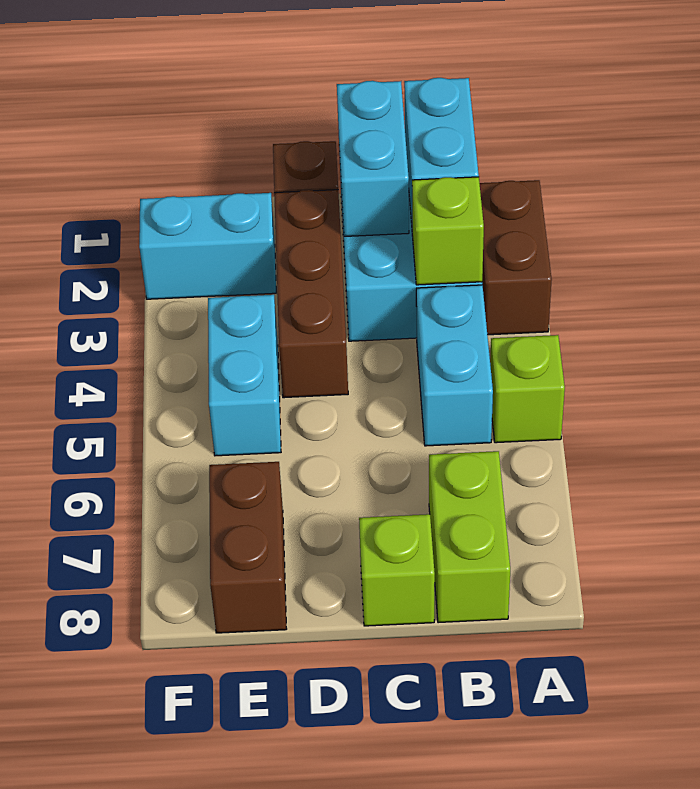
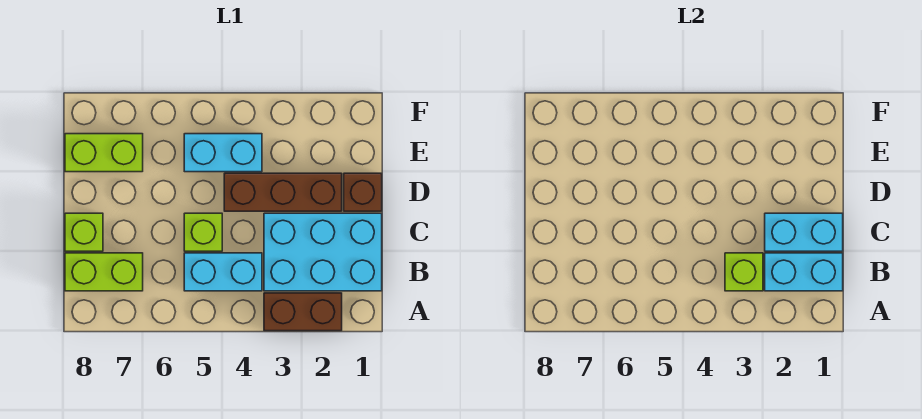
lime 1x1 brick [490,335,565,443] -> lime 1x1 brick moved to [184,213,222,251]
cyan 1x2 brick [139,193,276,299] -> none
brown 1x2 brick [209,462,286,633] -> lime 1x2 brick [65,134,143,172]

